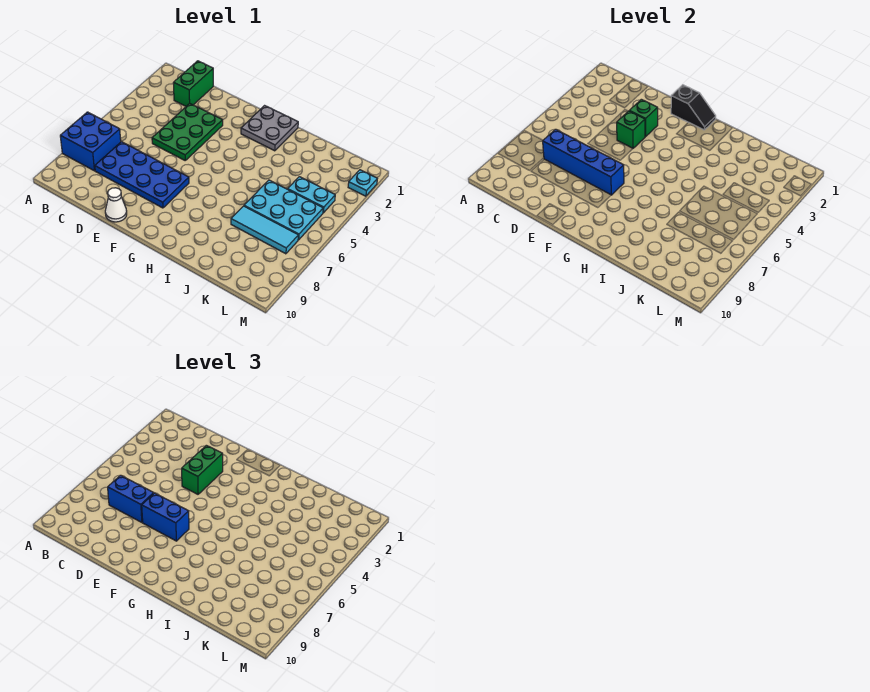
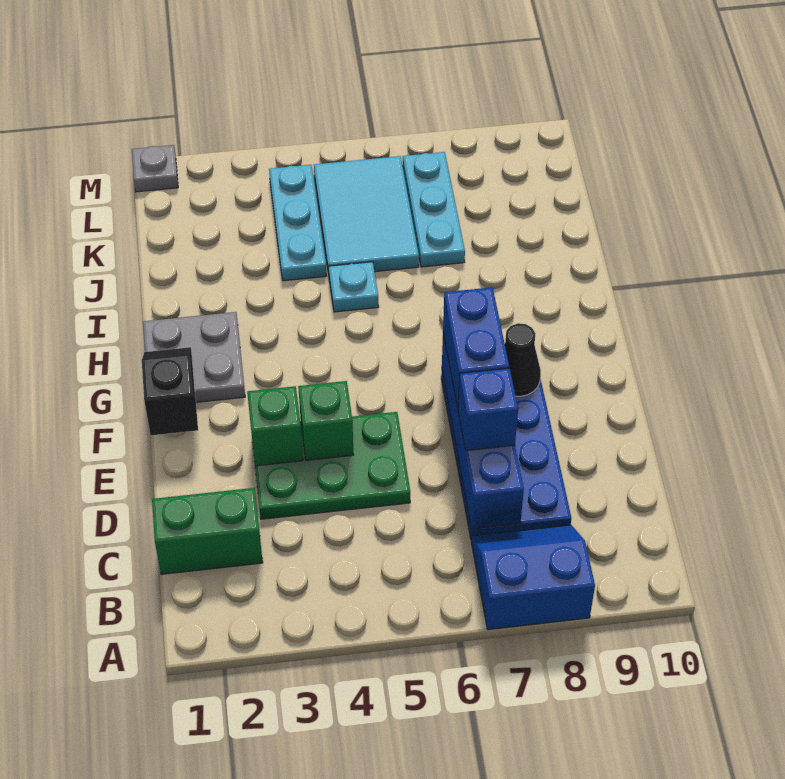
blue 2x2 brick [60,112,121,171] -> blue 2x2 slope [471,525,595,630]
blue 1x2 brick [108,475,154,522] -> blue 1x1 brick [458,368,518,451]
green 1x2 brick [182,445,223,494] -> none
white 1x1 cone [105,188,127,222] -> none
none -> black 1x1 cone [505,323,541,396]
cyan 2x3 plate [244,180,323,240] -> cyan 2x3 tile [314,156,419,274]
cyan 1x3 tile [231,206,298,254] -> cyan 1x3 plate [403,152,465,267]
cyan 1x2 plate [288,177,335,213] -> cyan 1x3 plate [269,165,327,281]
none -> grey 1x1 plate [132,145,178,192]
cyan 1x1 plate [348,170,377,196] -> cyan 1x1 plate moved to [329,262,379,312]

